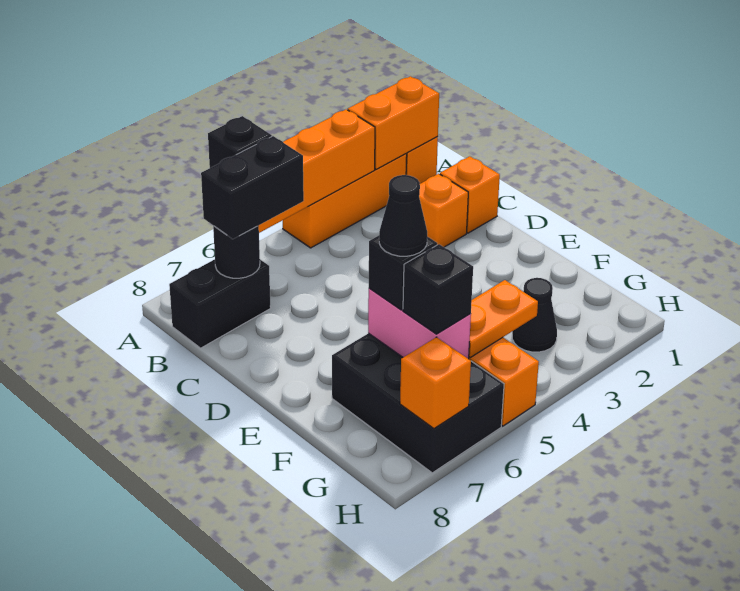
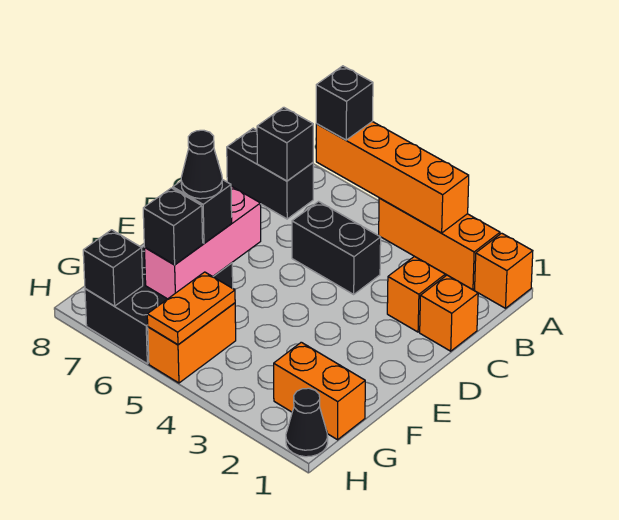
orange 1x2 brick [348,76,439,169] -> orange 1x2 brick moved to [274,342,365,440]
black 1x2 brick [201,136,304,239] -> black 1x2 brick moved to [292,202,381,294]
black 1x1 round brick [213,226,260,278] -> black 1x1 brick [257,107,313,181]
pink 1x2 brick [368,288,471,359] -> pink 1x3 brick [144,186,261,299]
black 1x1 cone [512,278,557,352] -> black 1x1 cone moved to [286,388,328,457]
orange 1x2 plate [469,280,538,357] -> orange 1x2 plate turned to [147,272,235,345]
orange 1x1 brick [400,337,471,428] -> black 1x1 brick [83,230,143,306]

